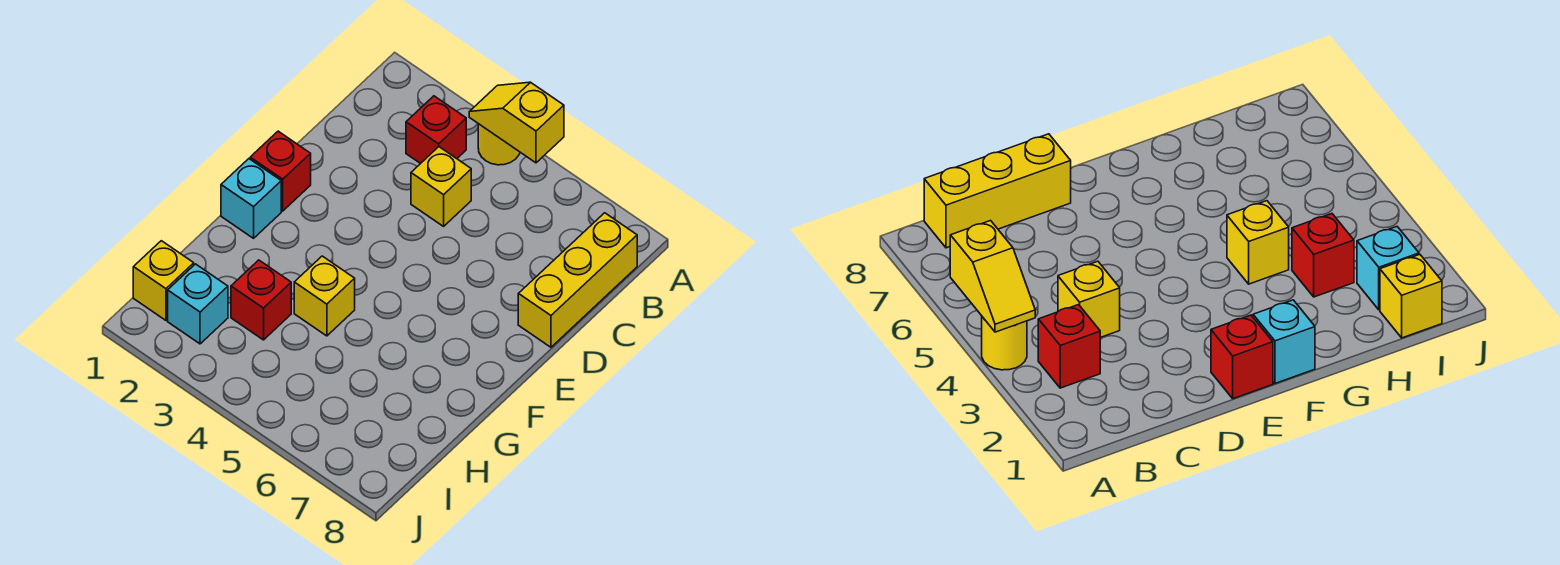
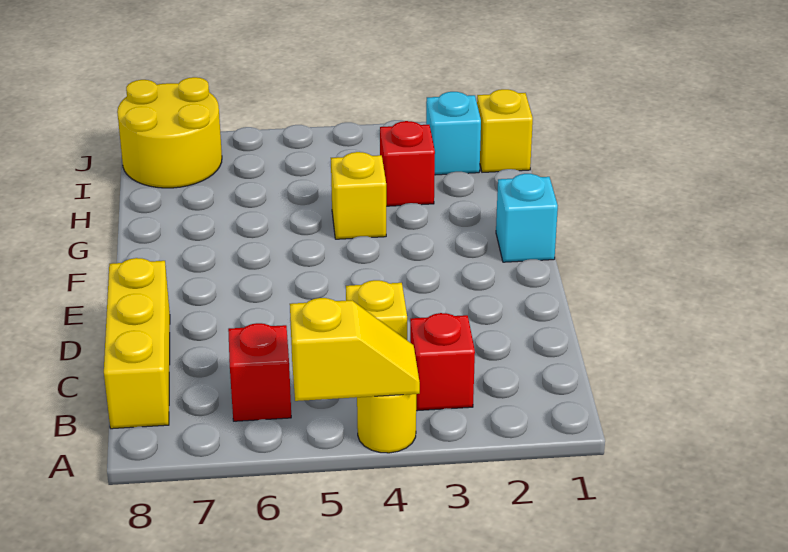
red 1x1 brick [250,131,311,211] -> red 1x1 brick moved to [228,323,291,421]
none -> yellow 2x2 round brick [117,77,222,188]

